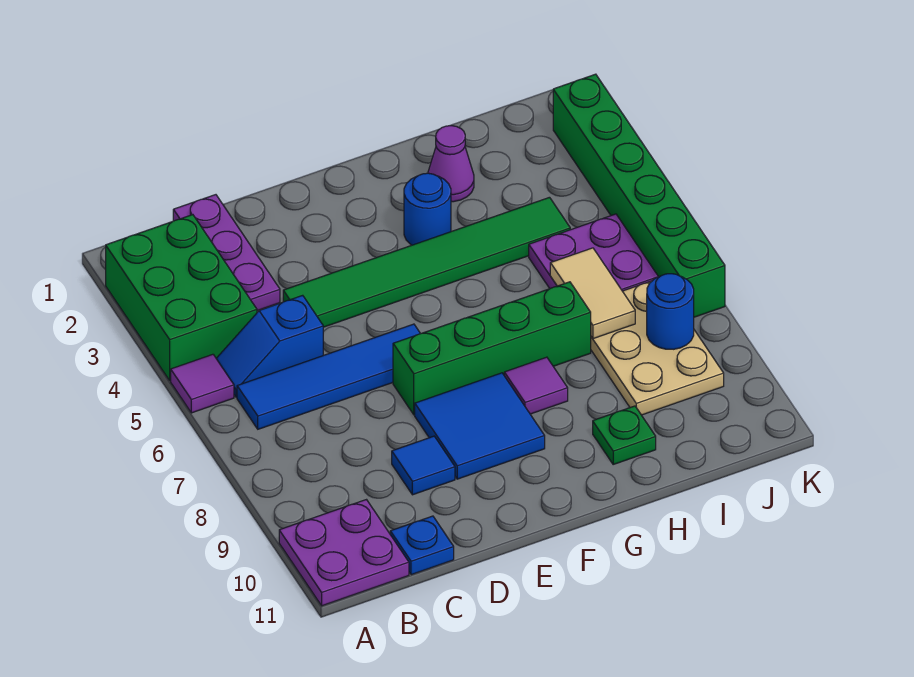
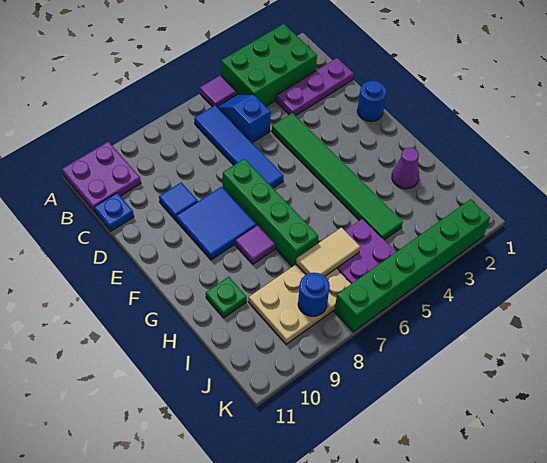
blue 1x1 round brick [404,173,451,245] -> blue 1x1 round brick moved to [357,81,387,122]

